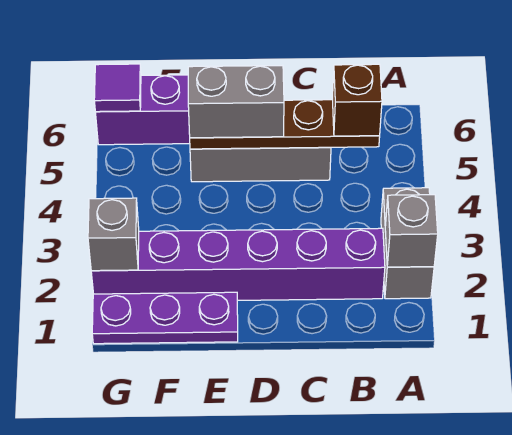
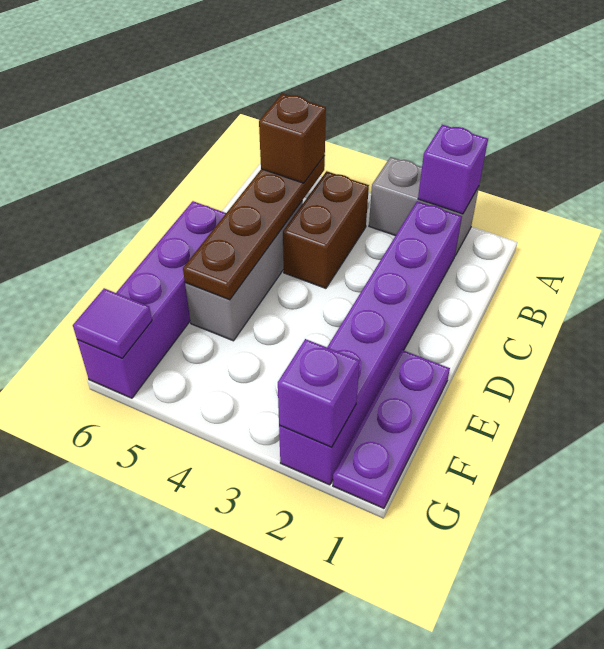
grey 1x1 brick [385,195,438,267] -> purple 1x1 brick [418,125,488,214]
none -> brown 1x2 brick [283,171,369,288]
grey 1x2 brick [188,65,284,138] -> none
grey 1x1 brick [88,198,139,271] -> purple 1x1 brick [278,339,360,447]

